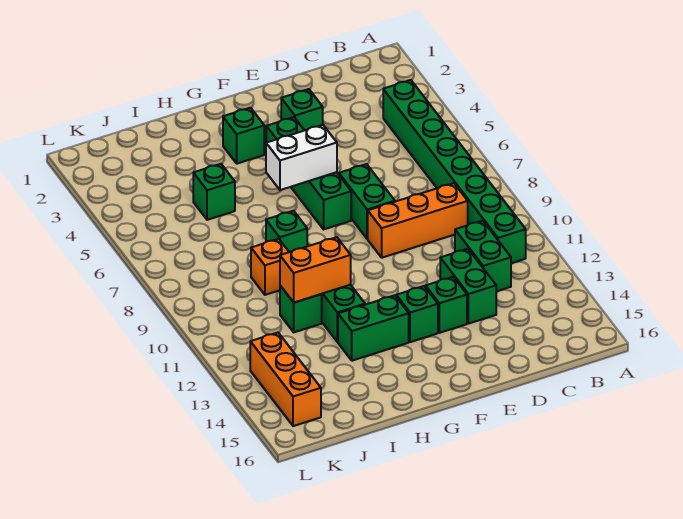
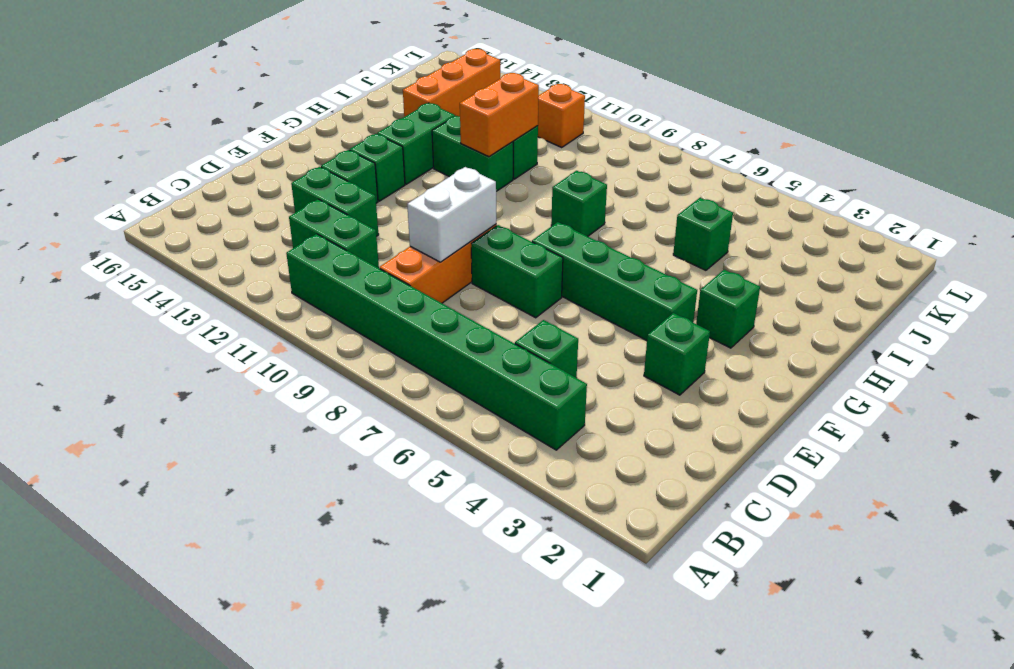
none -> green 1x1 brick [515,320,578,378]
white 1x2 brick [266,125,337,190] -> white 1x2 brick moved to [407,167,496,262]
orange 1x1 brick [251,239,289,295] -> orange 1x1 brick moved to [538,84,585,147]
orange 1x3 brick [250,333,321,426] -> orange 1x3 brick turned to [403,49,501,117]

